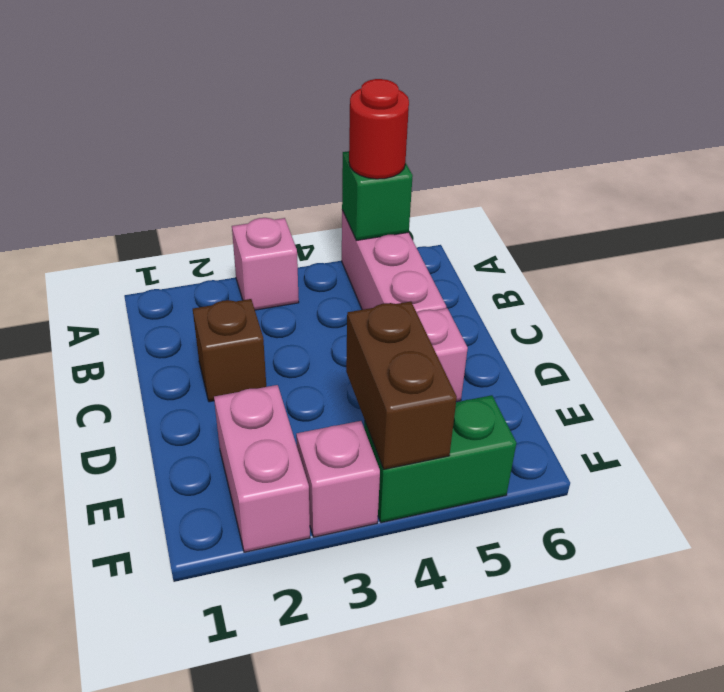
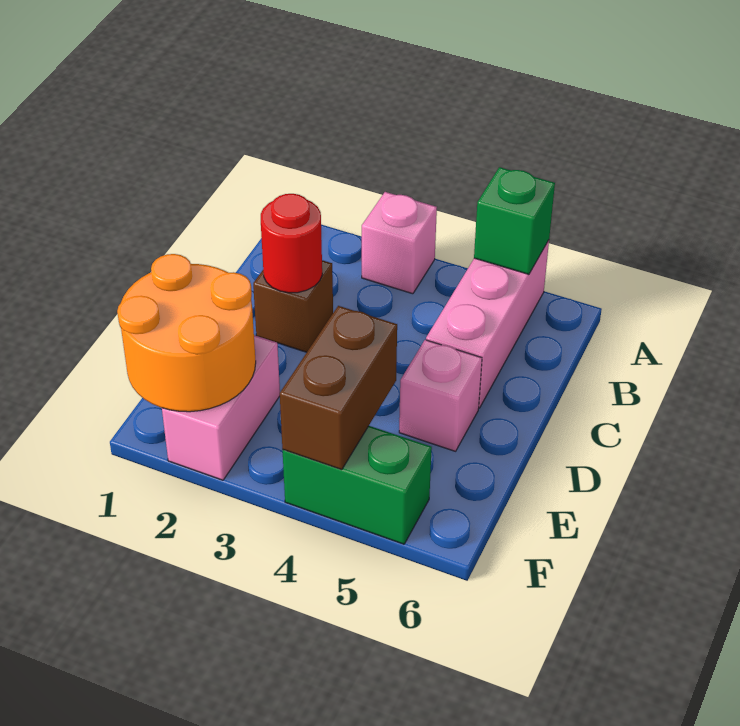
red 1x1 round brick [349,79,409,179] -> red 1x1 round brick moved to [261,194,322,293]
none -> orange 2x2 round brick [117,254,256,412]
pink 1x1 brick [296,421,380,537] -> none

